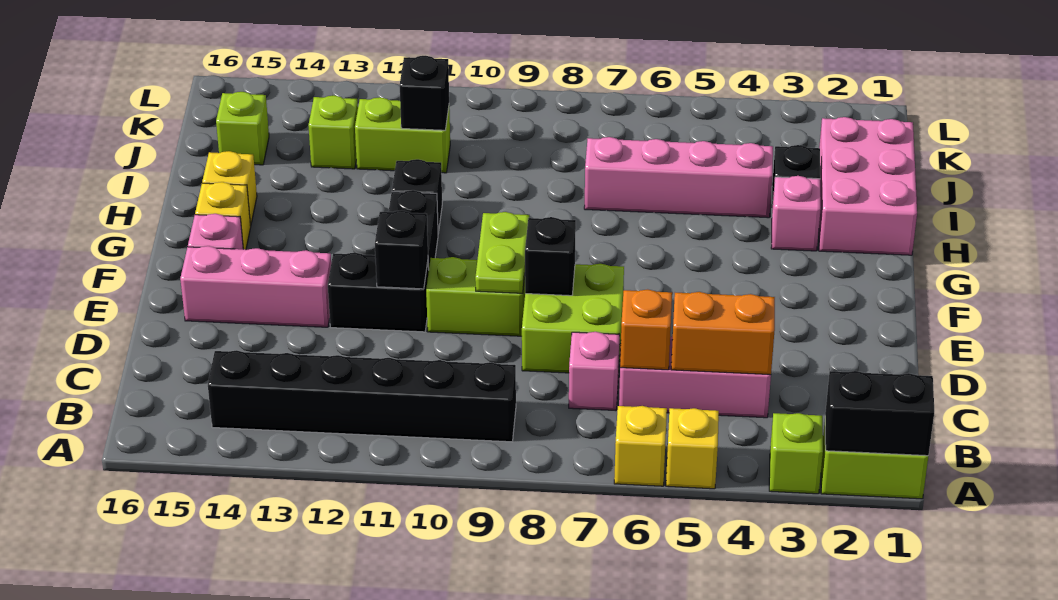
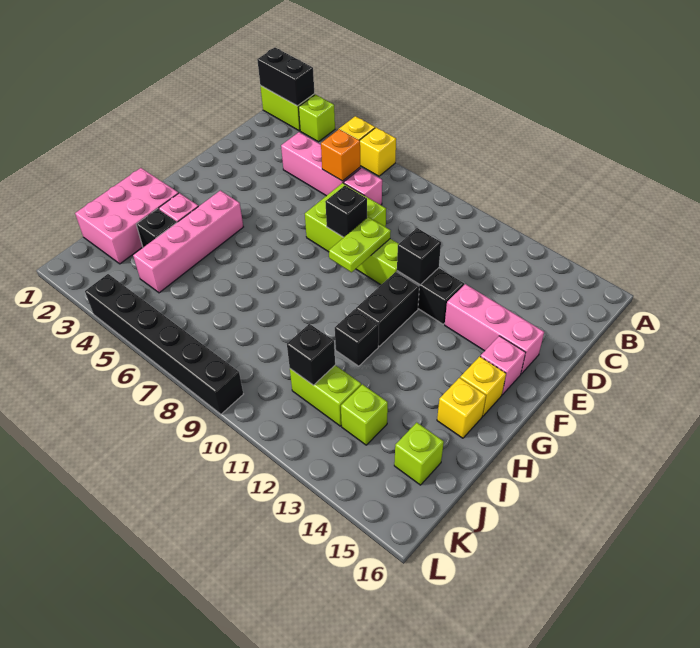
black 1x6 brick [208,350,516,442] -> black 1x6 brick moved to [85,274,243,414]
orange 1x2 brick [671,292,775,375] -> none
pink 1x4 brick [584,137,773,218] -> pink 1x4 brick turned to [133,190,243,293]

